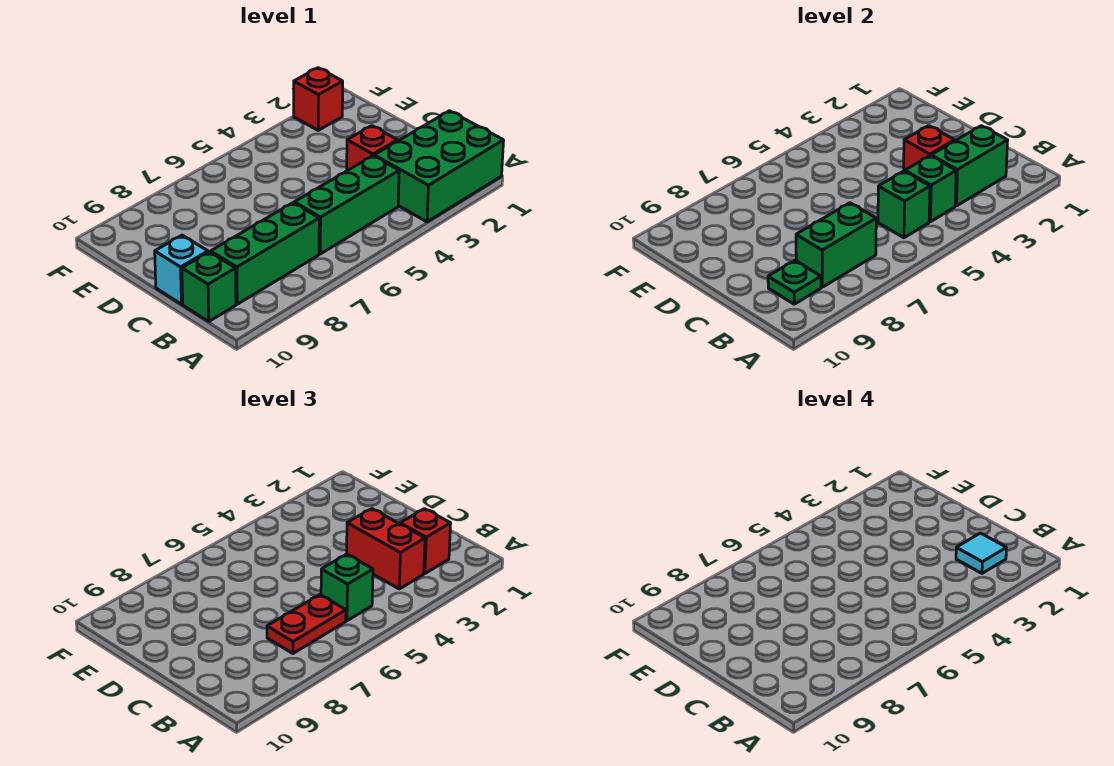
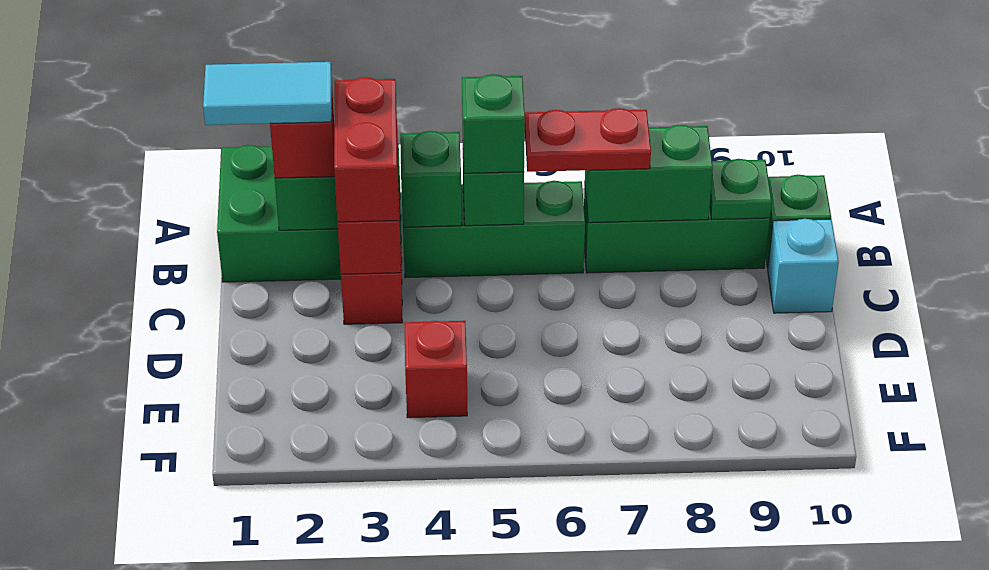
cyan 1x1 tile [956,533,1006,573] -> cyan 1x2 tile [203,62,332,125]
red 1x1 brick [294,68,343,130] -> red 1x1 brick moved to [404,321,467,418]

